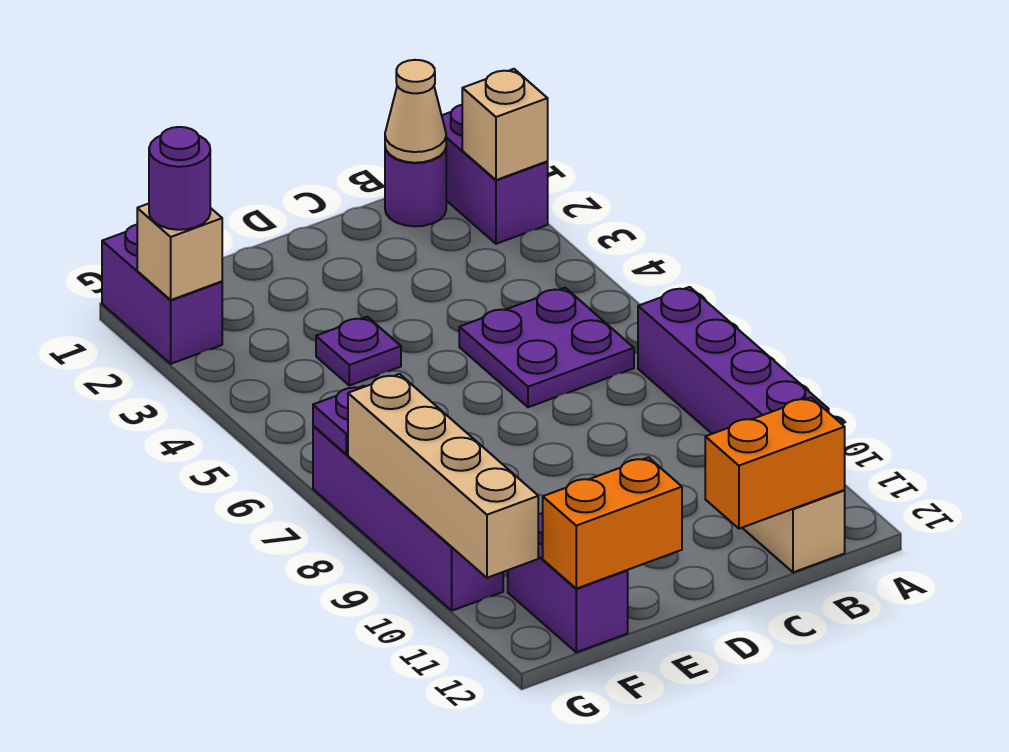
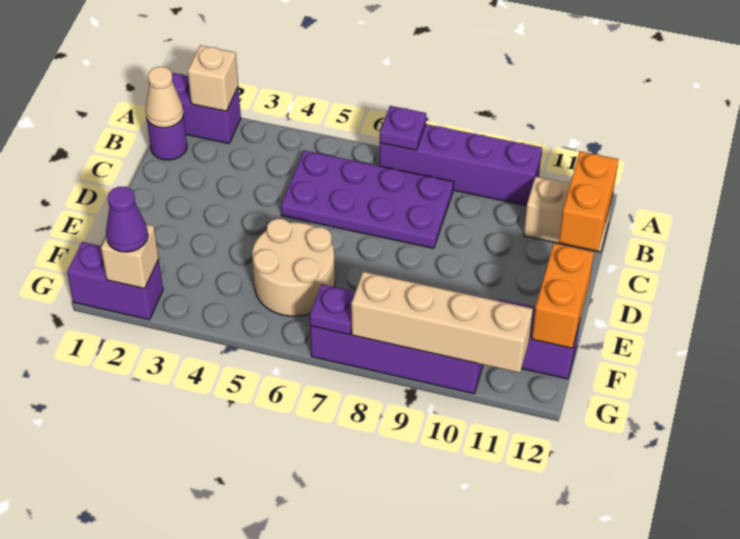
purple 2x2 plate [459,288,634,407] -> purple 2x4 plate [281,151,454,248]
purple 1x1 plate [316,317,401,386] -> purple 1x1 plate moved to [380,106,426,150]
none -> tan 2x2 round brick [252,219,335,316]
purple 1x1 round brick [149,127,210,230] -> purple 1x1 cone [106,187,148,252]

